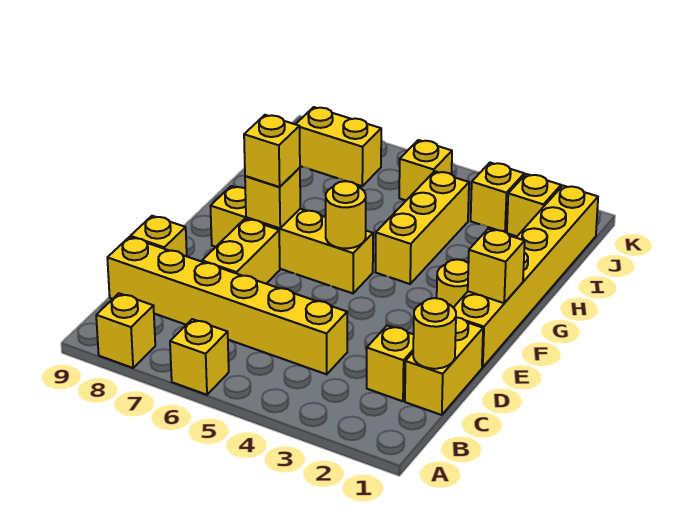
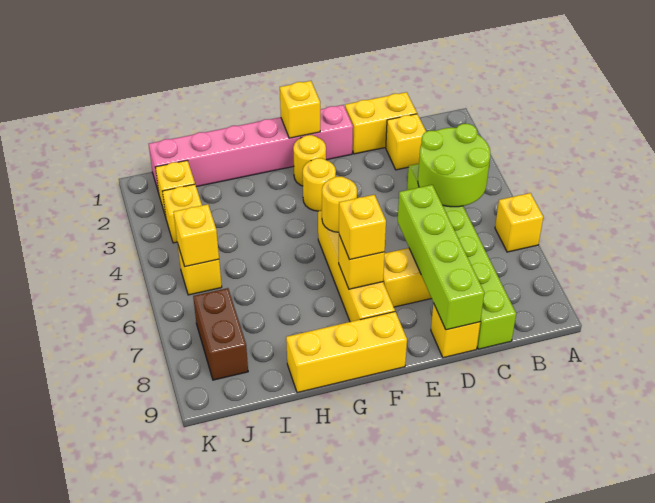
yellow 1x1 brick [96,293,155,368] -> yellow 1x1 brick moved to [174,204,219,267]
none -> lime 2x2 round brick [418,124,490,207]
yellow 1x1 round brick [413,298,456,369] -> yellow 1x1 round brick moved to [303,158,336,211]
yellow 1x6 brick [107,237,347,374] -> lime 1x6 brick [407,164,516,349]
none -> lime 1x4 brick [398,185,484,330]
yellow 1x6 brick [453,186,598,367] -> pink 1x6 brick [149,105,353,193]
yellow 1x3 brick [375,171,469,284] -> yellow 1x3 brick moved to [286,312,407,393]
yellow 1x2 brick [296,107,381,186] -> brown 1x2 brick [193,288,248,380]

